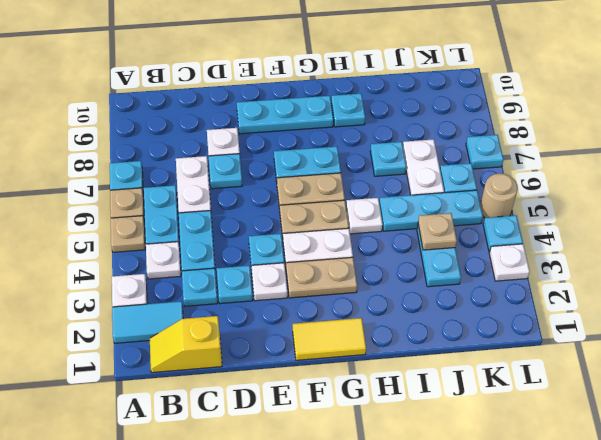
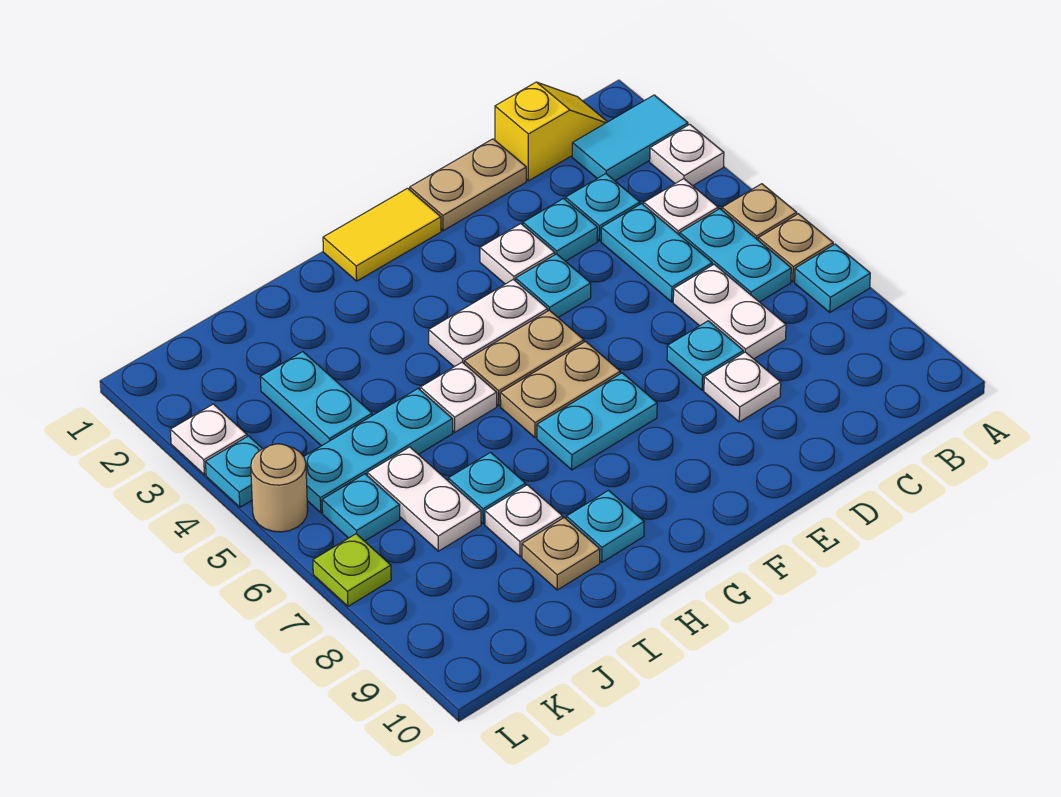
cyan 1x3 plate [237,96,333,134] -> none
tan 1x2 plate [286,257,357,298] -> tan 1x2 plate moved to [410,139,526,231]
none -> white 1x1 plate [485,485,563,557]
tan 1x1 plate [418,213,457,250] -> tan 1x1 plate moved to [522,518,600,590]
cyan 1x1 plate [466,135,504,169] -> lime 1x1 plate [313,534,391,606]

